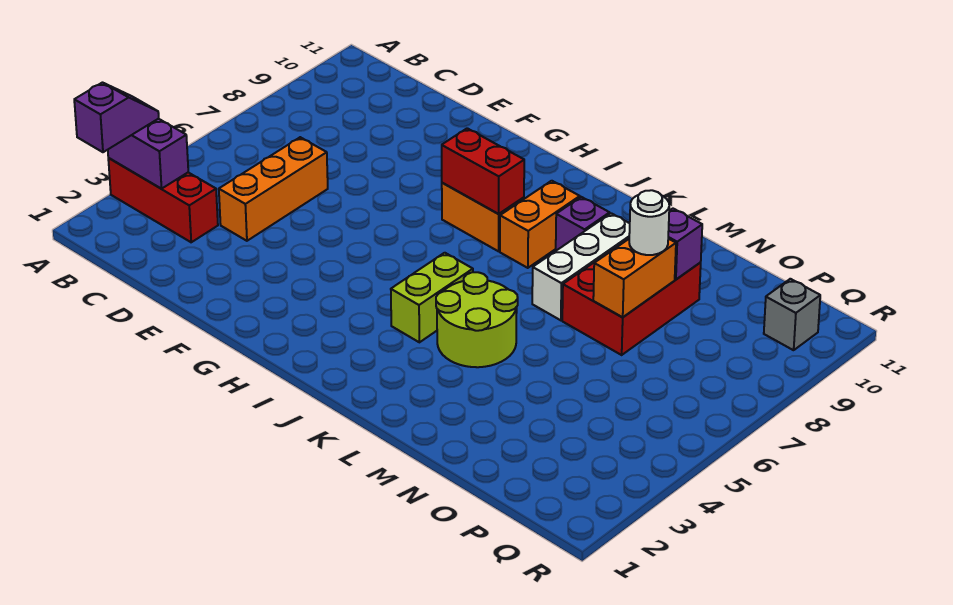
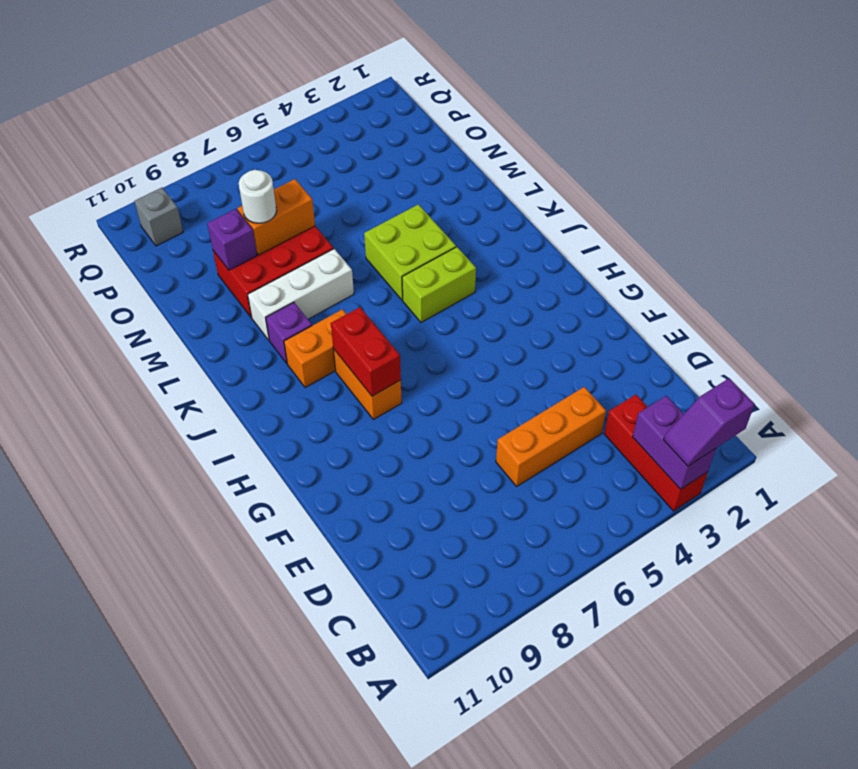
lime 2x2 round brick [436,272,518,367] -> lime 2x2 brick [364,204,456,300]

